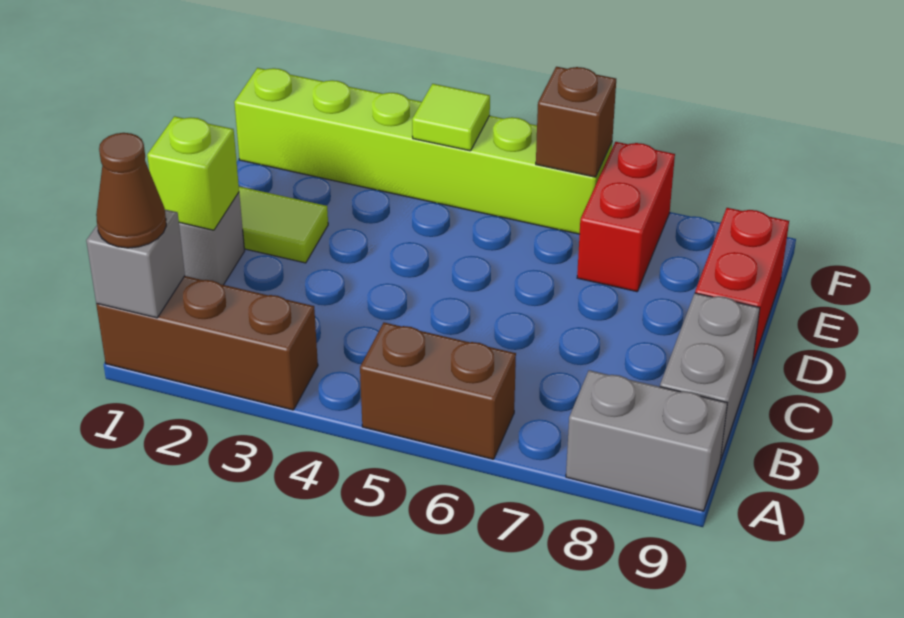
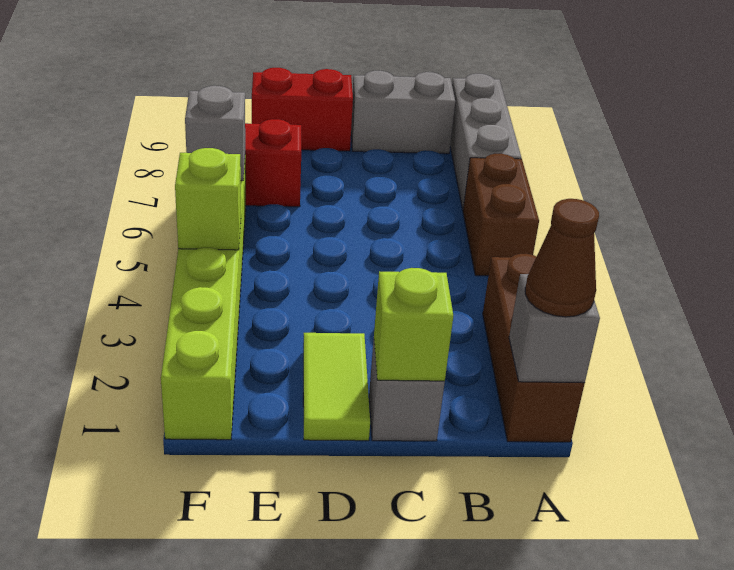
grey 1x2 brick [566,370,727,511] -> grey 1x3 brick [450,74,521,209]
lime 1x1 tile [412,84,490,151] -> lime 1x1 brick [175,148,241,250]
brown 1x1 brick [536,67,616,177] -> grey 1x1 brick [185,86,245,181]

